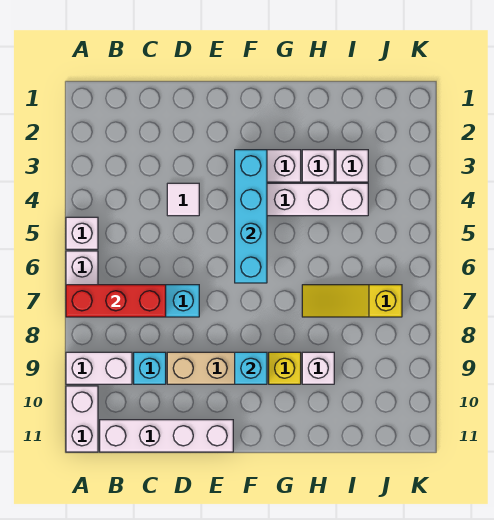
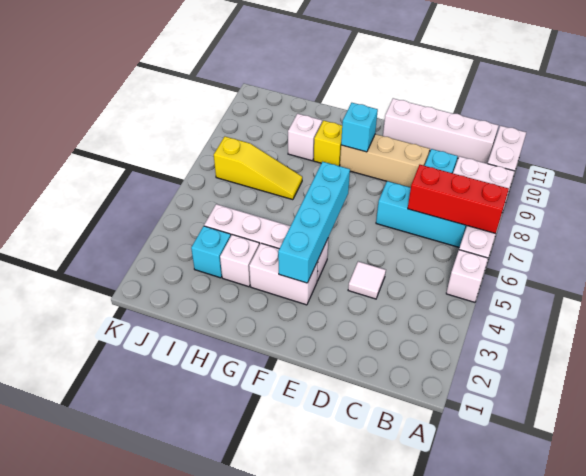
white 1x1 brick [336,150,368,182] -> cyan 1x1 brick [191,226,231,278]

